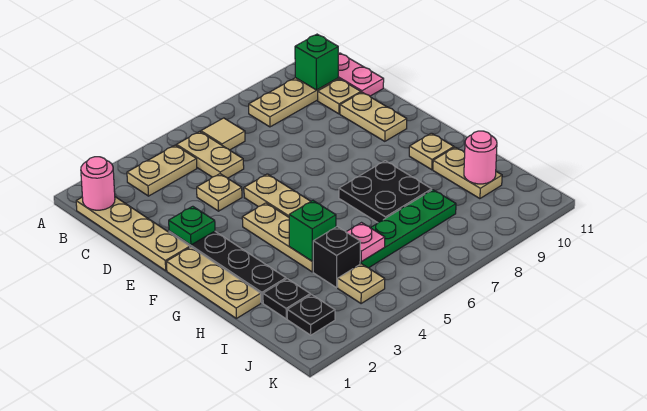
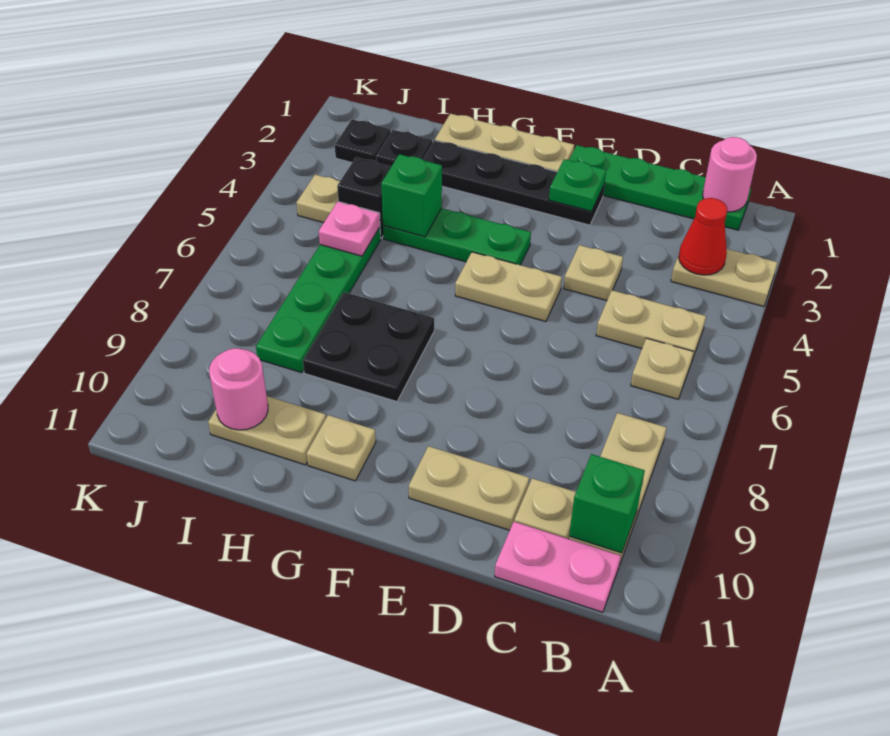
tan 1x4 plate [76,197,190,271] -> green 1x4 plate [569,145,751,230]
tan 1x2 plate [127,145,197,196] -> tan 1x2 plate turned to [671,249,778,307]
none -> red 1x1 cone [679,198,727,275]
tan 1x1 tile [201,118,245,150] -> tan 1x1 plate [631,338,693,399]
tan 1x3 plate [242,203,313,272] -> green 1x3 plate [383,208,531,265]

